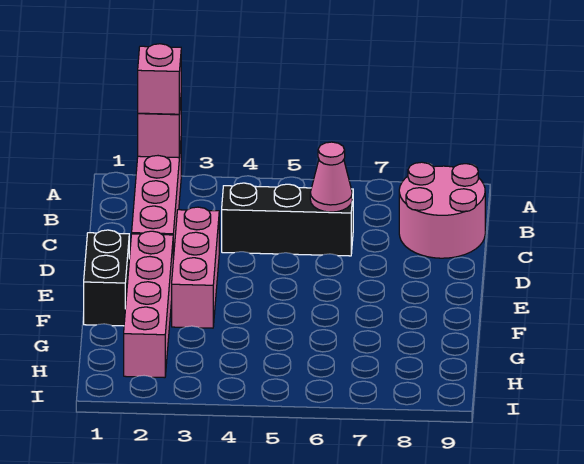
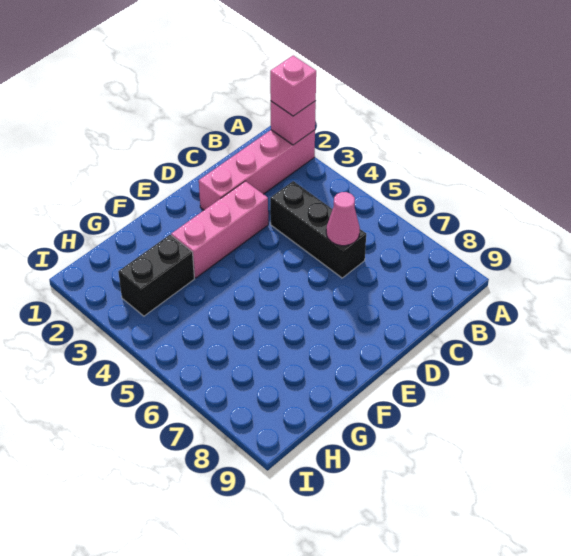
pink 2x2 round brick [399,162,485,258] -> none
black 1x2 brick [84,230,129,326] -> black 1x2 brick moved to [118,235,194,316]
pink 1x4 brick [124,231,173,378] -> none

